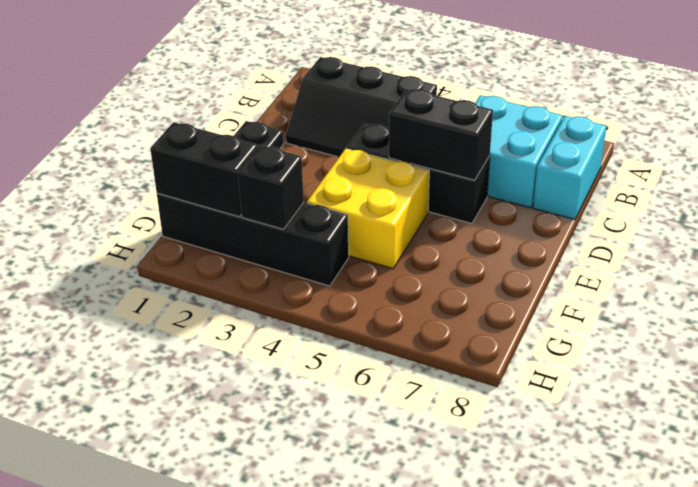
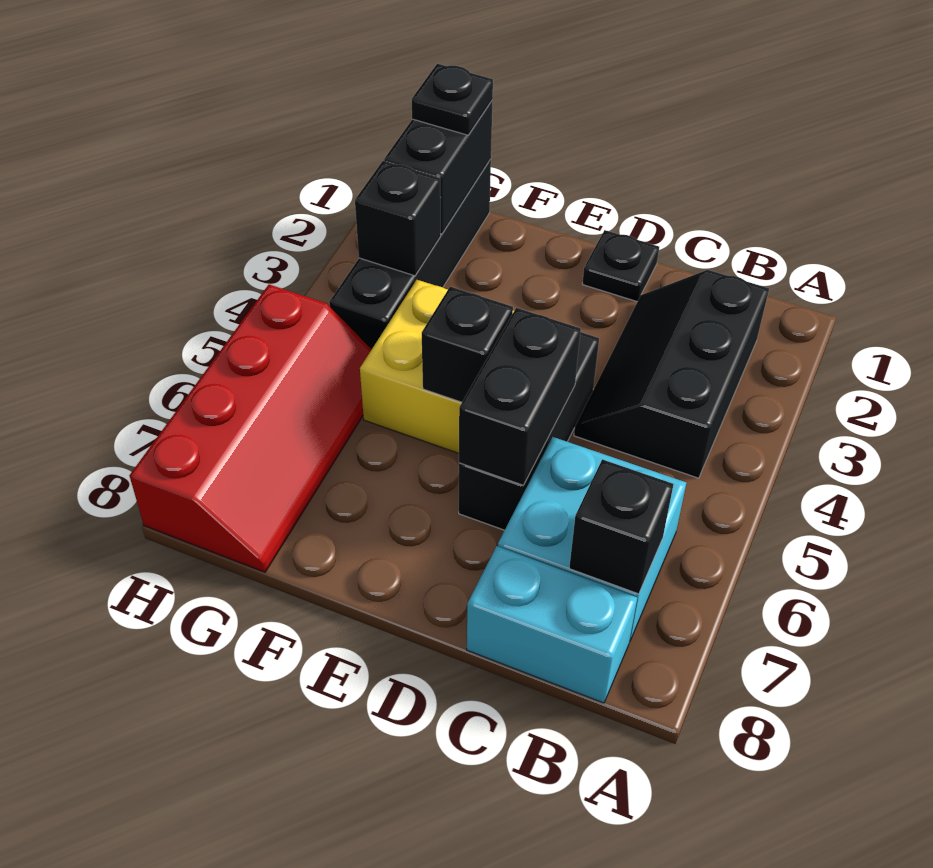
none -> black 1x1 brick [569,459,673,594]
none -> black 1x1 brick [422,287,513,402]
none -> black 1x1 plate [412,64,493,135]
none -> red 2x4 slope [129,284,372,572]

